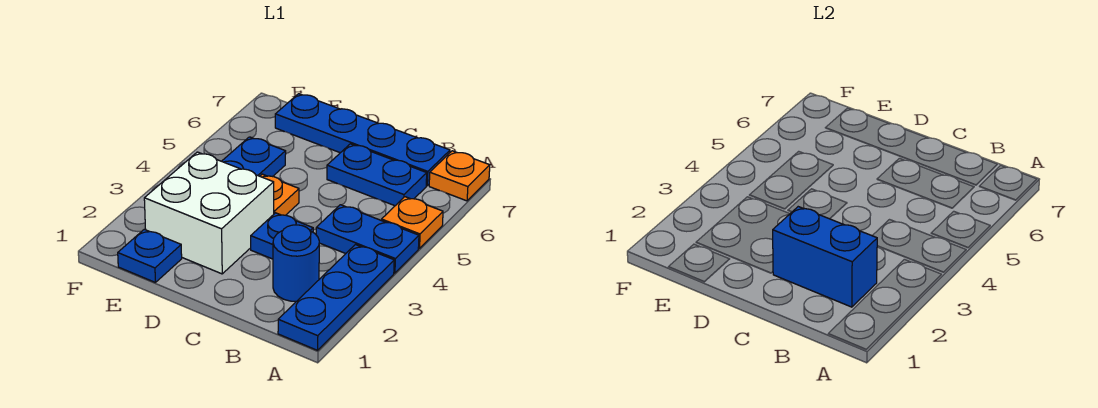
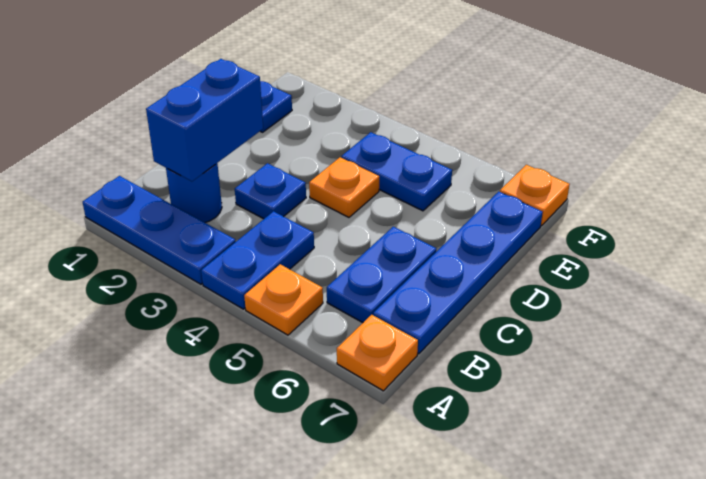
white 2x2 brick [144,152,274,274] -> none
none -> orange 1x1 plate [500,165,570,226]

